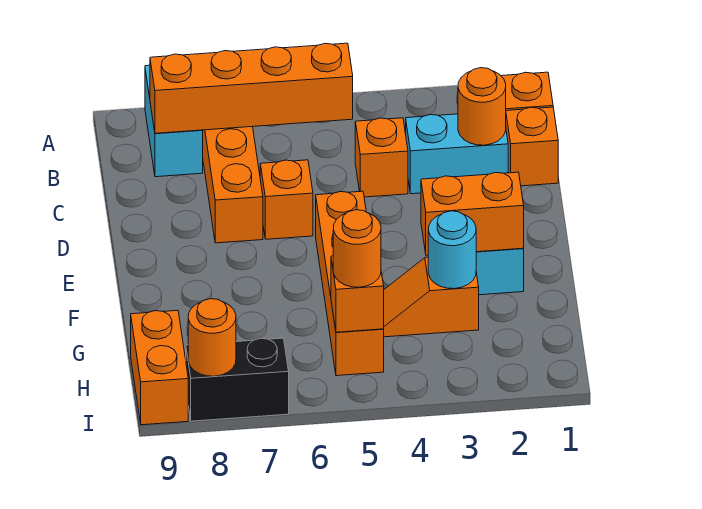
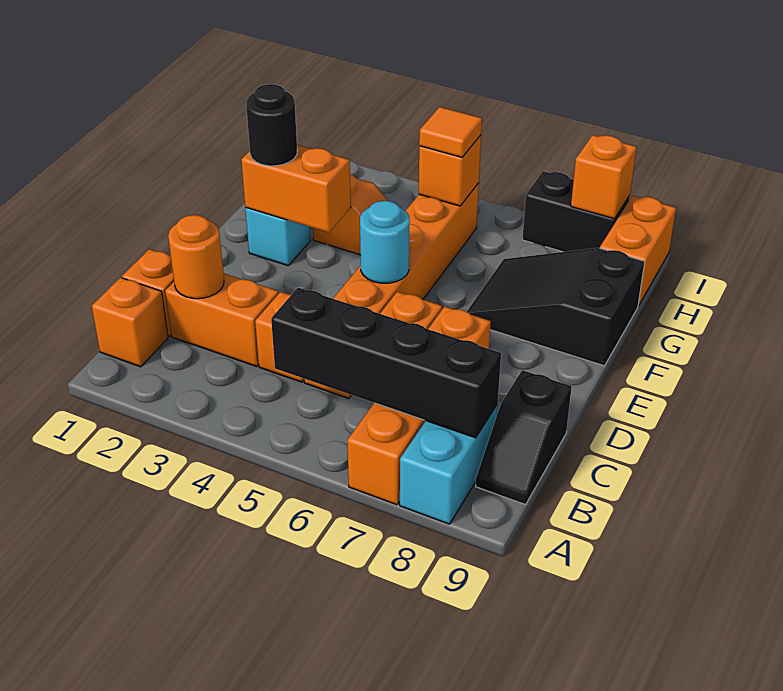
orange 1x4 brick [150,43,353,133] -> black 1x4 brick [271,288,501,438]
none -> black 1x2 slope [476,370,572,505]
cyan 1x2 brick [406,114,508,194] -> orange 1x2 brick [165,274,278,367]
orange 1x4 brick [316,191,384,376] -> orange 1x6 brick [304,183,479,398]
none -> black 1x1 round brick [246,84,297,166]
none -> black 2x3 slope [467,248,645,366]
cyan 1x1 round brick [428,211,476,289] -> cyan 1x1 round brick moved to [360,201,410,283]
orange 1x1 round brick [333,210,381,287] -> orange 1x1 tile [419,107,482,157]
orange 1x1 round brick [188,299,236,376] -> orange 1x1 brick [571,135,637,219]

